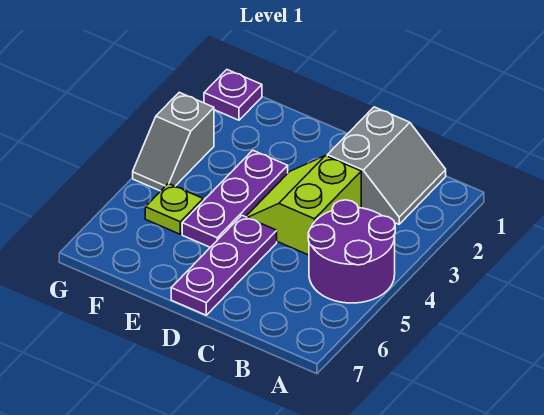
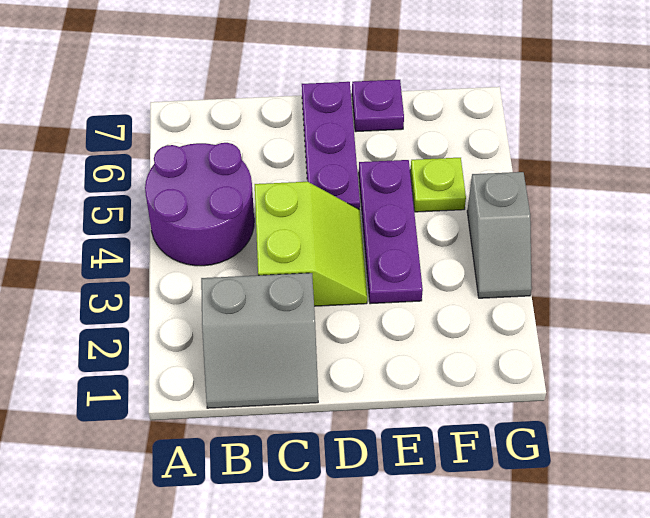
grey 2x2 slope [327,107,446,224] -> grey 2x2 slope turned to [201,273,318,408]
purple 1x1 plate [204,70,262,120] -> purple 1x1 plate moved to [352,80,404,132]
grey 1x2 slope [133,92,214,191] -> grey 1x2 slope turned to [467,172,532,298]

